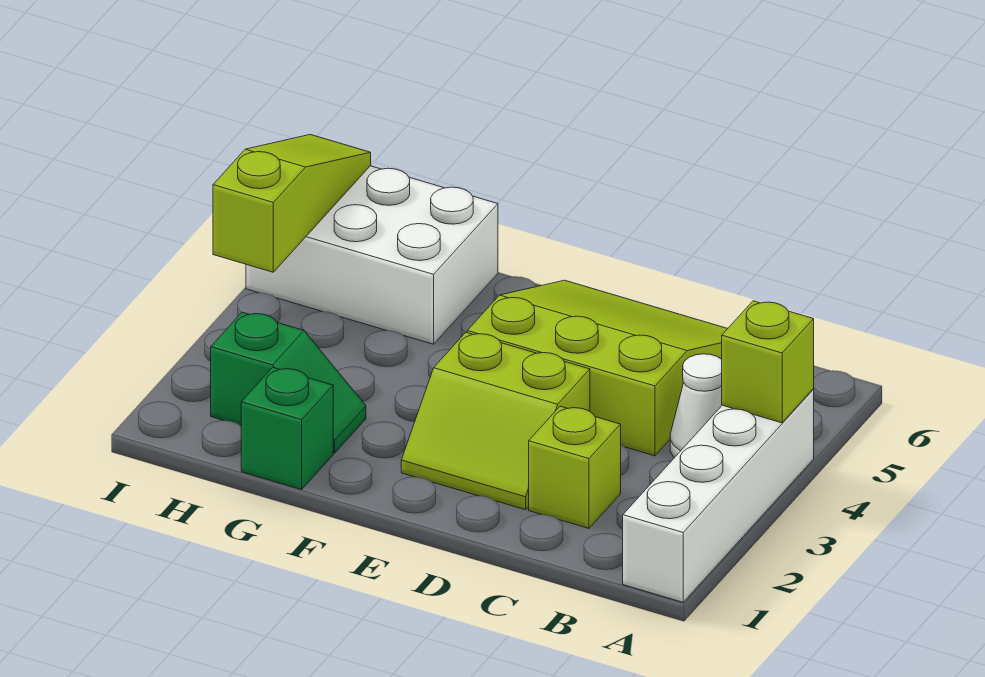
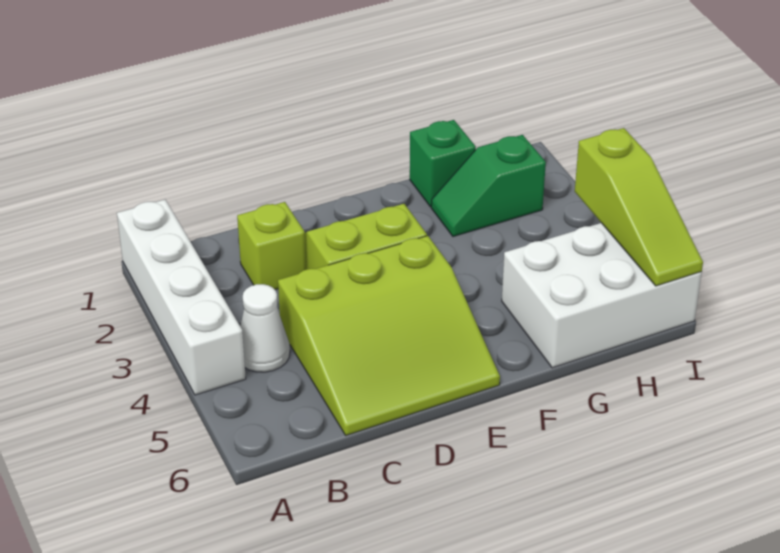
lime 1x1 brick [722,301,814,423] -> none

